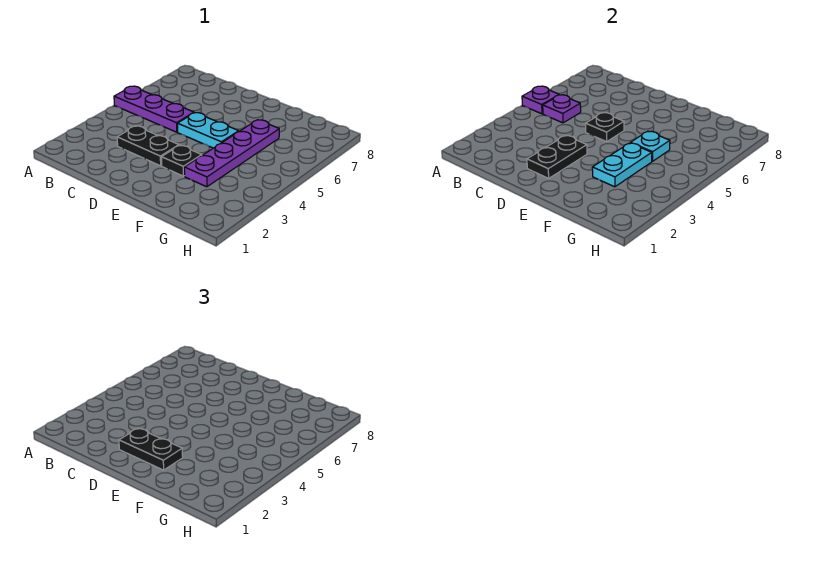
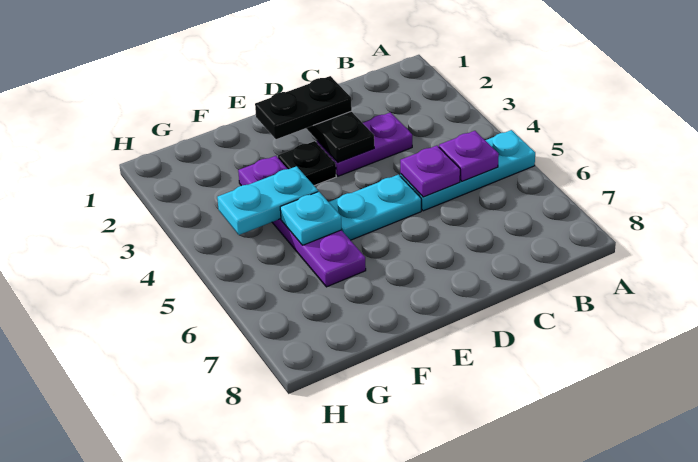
purple 1x3 plate [114,86,194,132] -> cyan 1x3 plate [400,130,535,211]
purple 1x1 plate [522,86,559,114] -> purple 1x1 plate moved to [400,146,460,197]
black 1x2 plate [117,126,179,166] -> purple 1x2 plate [317,112,412,176]
black 1x1 plate [586,113,624,142] -> none
cyan 1x2 plate [592,143,652,187] -> cyan 1x2 plate turned to [217,166,318,235]

